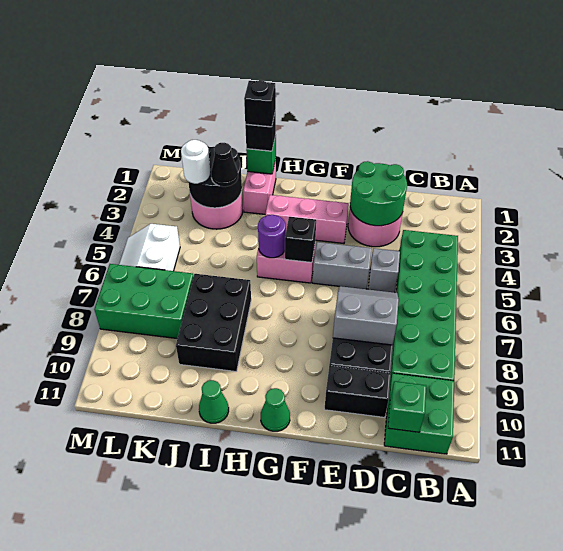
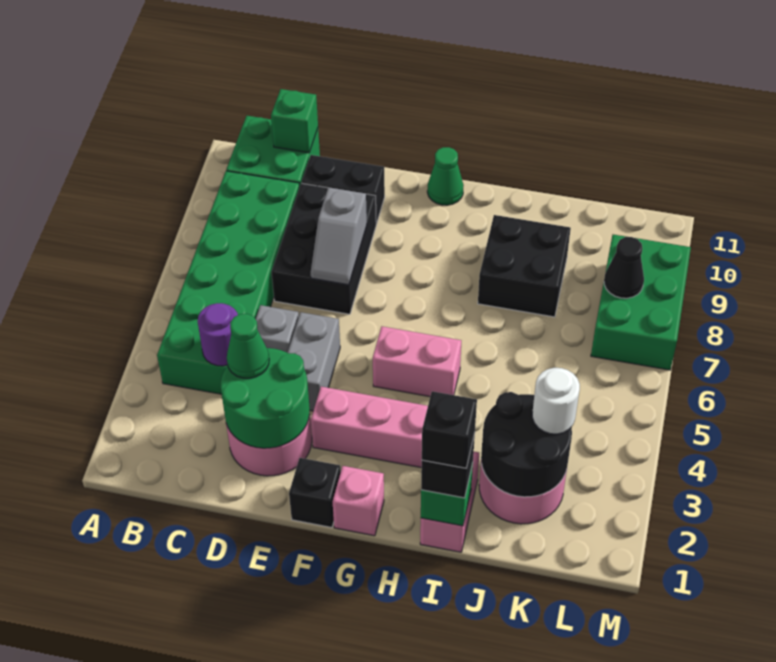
grey 2x2 slope [333,286,399,345] -> grey 1x2 slope [311,187,367,285]
grey 1x2 brick [312,242,372,289] -> grey 1x2 brick turned to [288,312,340,411]
none -> pink 1x1 brick [333,466,384,536]
black 1x1 brick [285,217,316,262] -> black 1x1 brick moved to [289,458,341,528]
purple 1x1 round brick [258,215,286,258] -> purple 1x1 round brick moved to [198,303,238,366]
black 2x3 brick [176,274,251,372] -> black 2x2 brick [478,215,571,317]
green 1x1 cone [199,380,229,423] -> green 1x1 cone moved to [227,314,269,378]
black 1x1 cone [211,143,238,187] -> black 1x1 cone moved to [604,237,644,298]
green 2x3 brick [94,264,193,339] -> green 2x3 brick turned to [591,234,691,370]
white 2x2 slope [119,224,180,271] -> none

